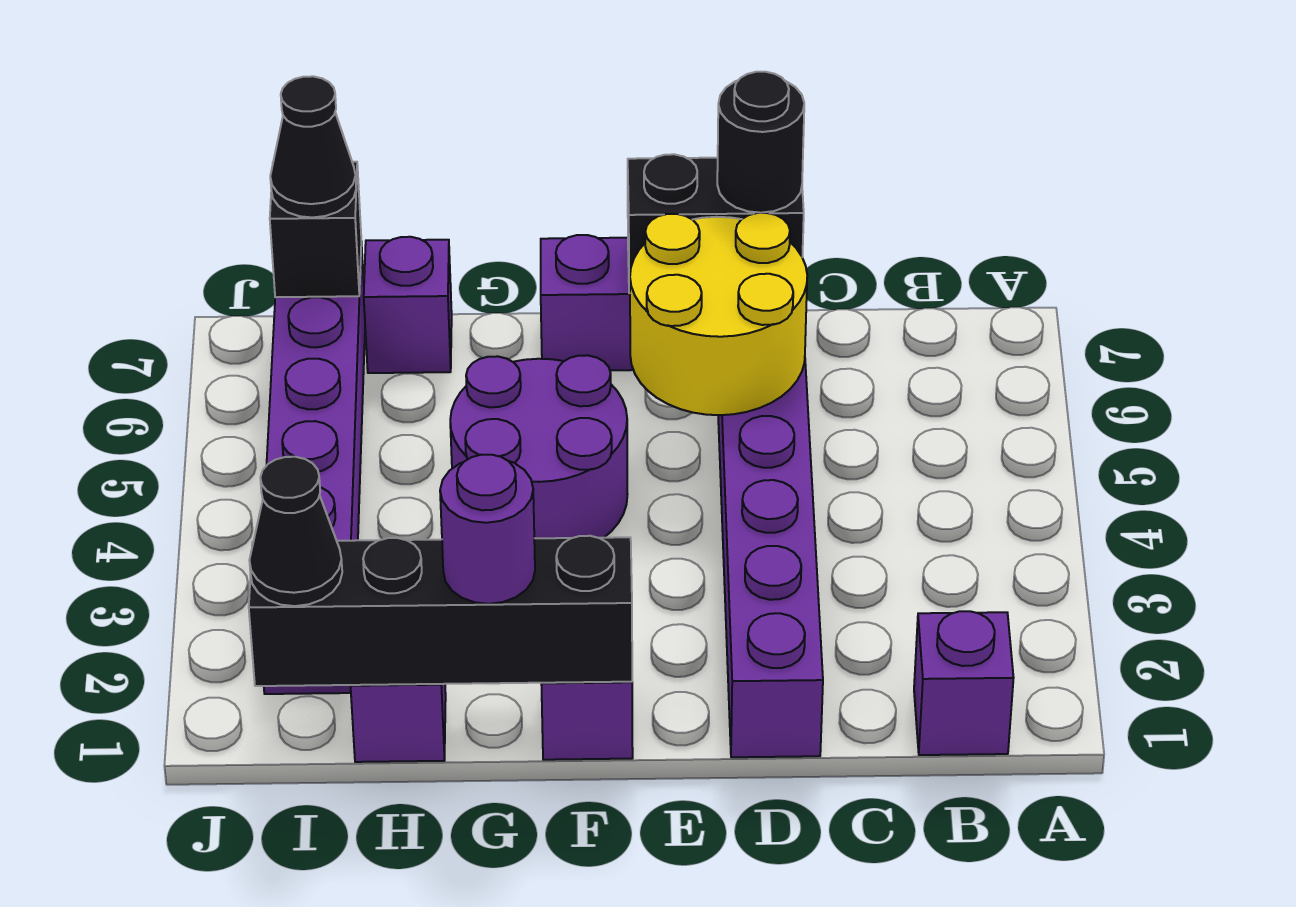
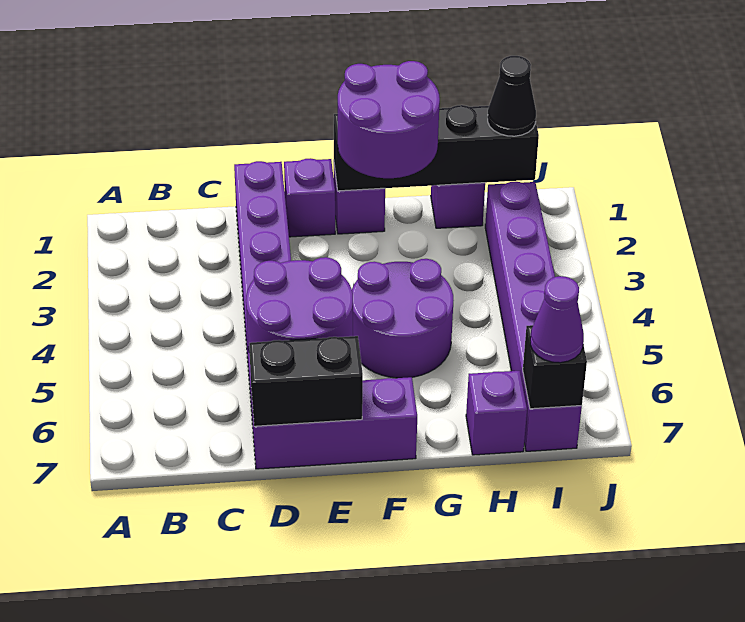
purple 1x1 brick [914,611,1014,755] -> purple 1x1 brick moved to [284,158,335,237]
yellow 2x2 round brick [630,213,807,415] -> purple 2x2 round brick [246,257,353,352]
black 1x1 round brick [717,72,804,213] -> none
purple 1x1 round brick [440,455,535,604] -> purple 2x2 round brick [338,61,440,178]
black 1x1 cone [270,76,356,218] -> purple 1x1 cone [530,276,584,363]

